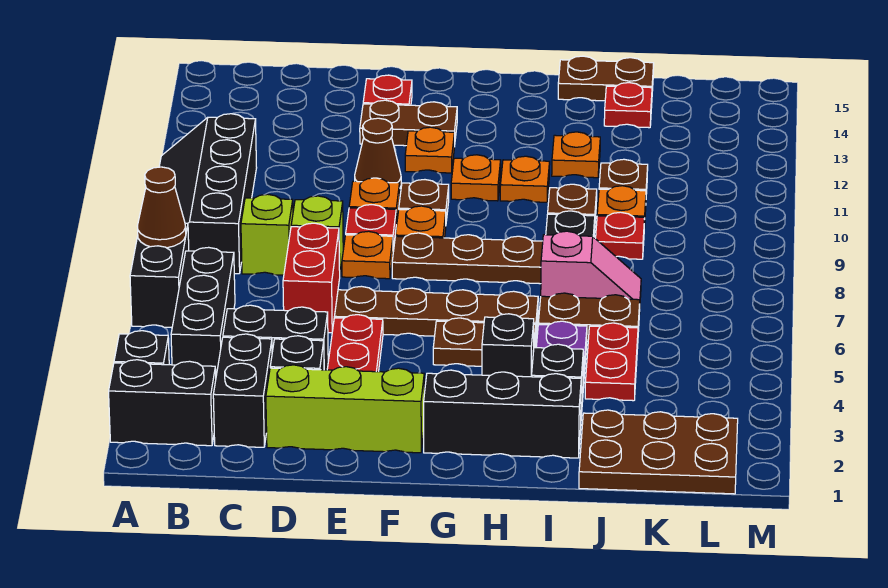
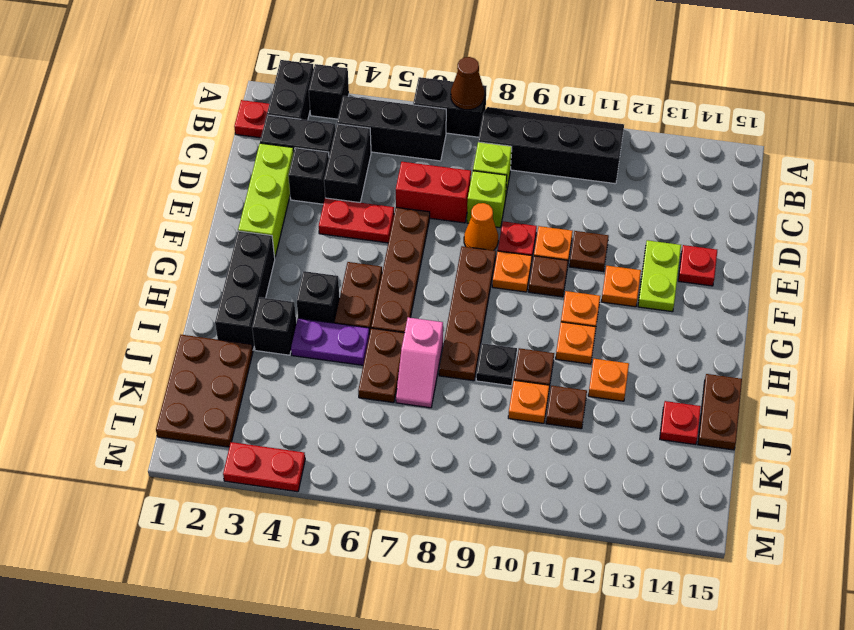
orange 1x1 plate [342,231,393,279] -> orange 1x1 cone [464,203,498,250]
brown 1x1 cone [355,118,401,187] -> brown 1x1 plate [569,231,609,272]
brown 1x2 plate [360,100,457,147] -> lime 1x2 plate [638,240,681,312]
red 1x2 plate [585,323,638,401] -> red 1x2 plate moved to [223,442,305,492]
red 1x1 plate [596,212,645,259] -> red 1x1 plate moved to [234,100,269,138]

